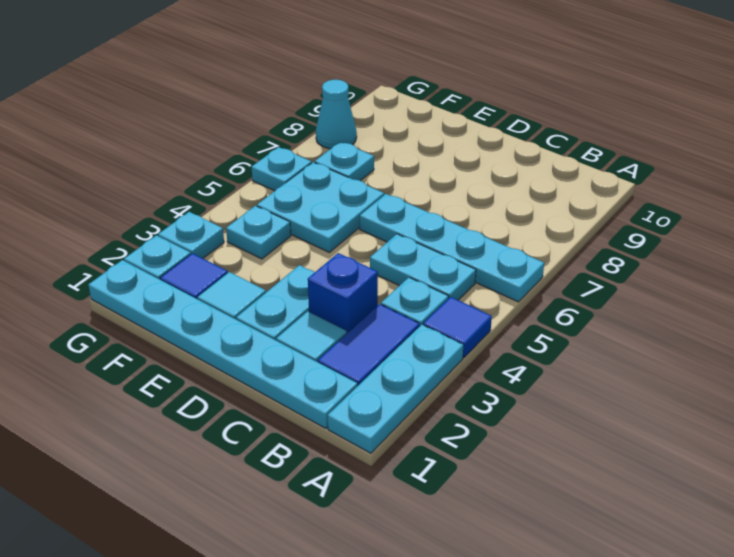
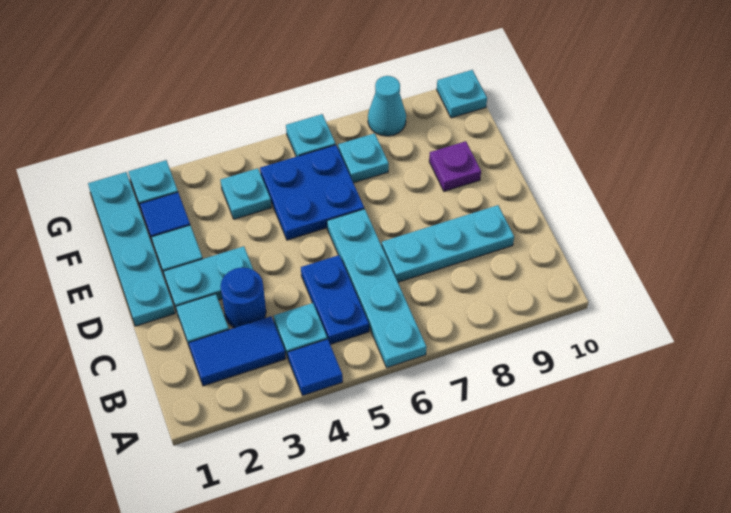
cyan 1x3 plate [328,325,464,453] -> cyan 1x3 plate moved to [382,205,514,282]
cyan 1x6 plate [88,260,357,429] -> cyan 1x4 plate [88,172,175,326]
cyan 1x2 plate [370,234,476,300] -> blue 1x2 plate [301,255,369,345]
blue 1x1 brick [308,253,378,333] -> blue 1x1 round brick [221,268,266,328]
cyan 2x2 plate [257,162,384,252] -> blue 2x2 plate [260,145,364,240]
none -> purple 1x1 plate [429,141,481,191]
cyan 1x1 plate [158,212,224,258] -> cyan 1x1 plate moved to [437,70,487,118]

